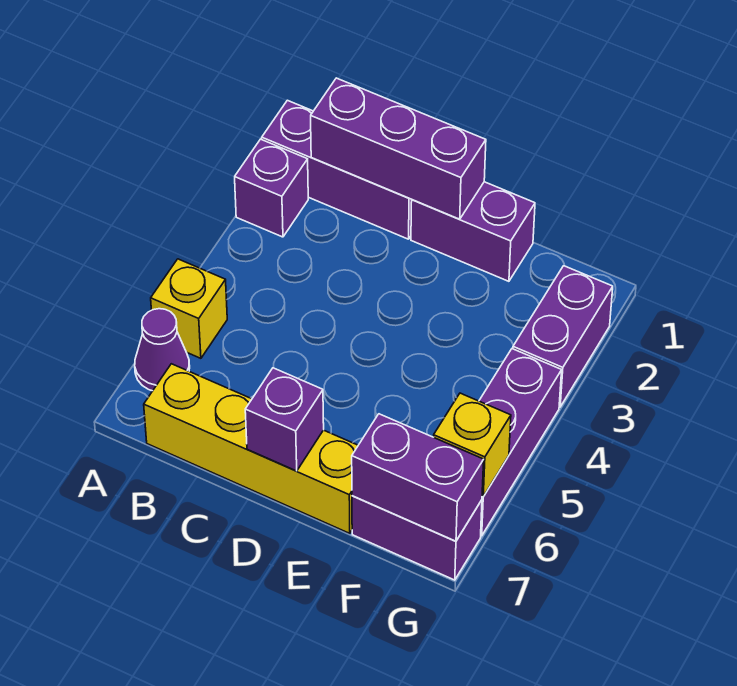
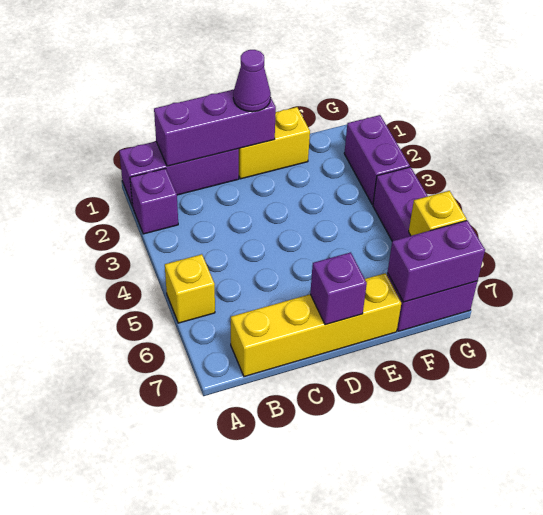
purple 1x1 cone [135,309,190,391] -> purple 1x1 cone moved to [233,50,271,112]
purple 1x2 brick [411,182,535,281] -> yellow 1x2 brick [239,107,310,179]

